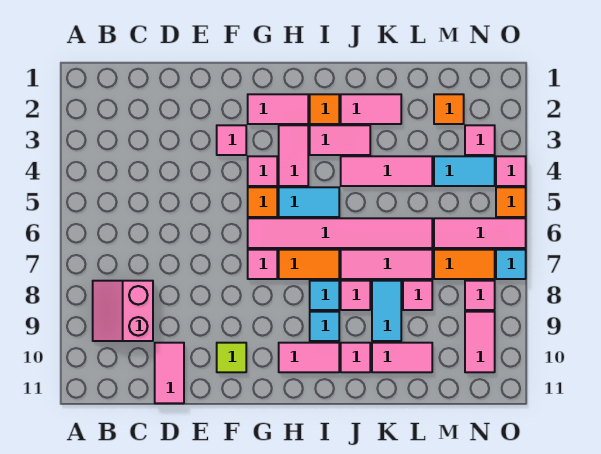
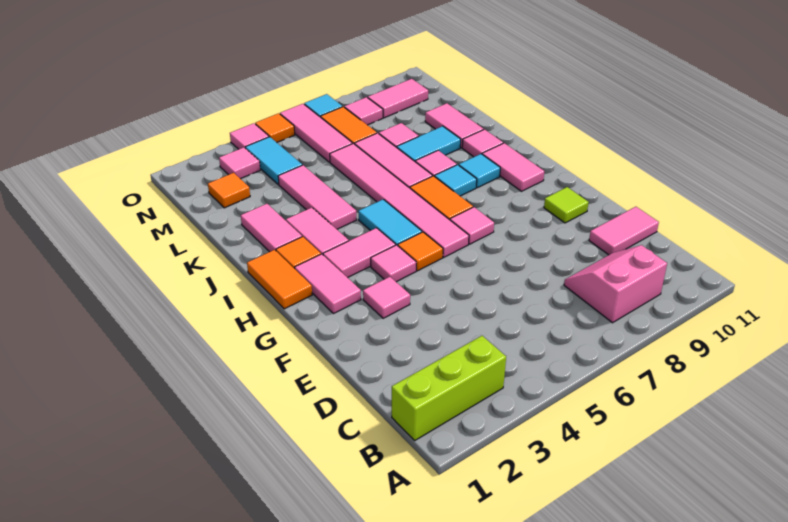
none -> lime 1x3 brick [392,336,506,440]
pink 2x2 slope [93,281,153,341] -> pink 2x2 slope turned to [564,245,667,323]
none -> orange 1x2 tile [247,250,312,309]

